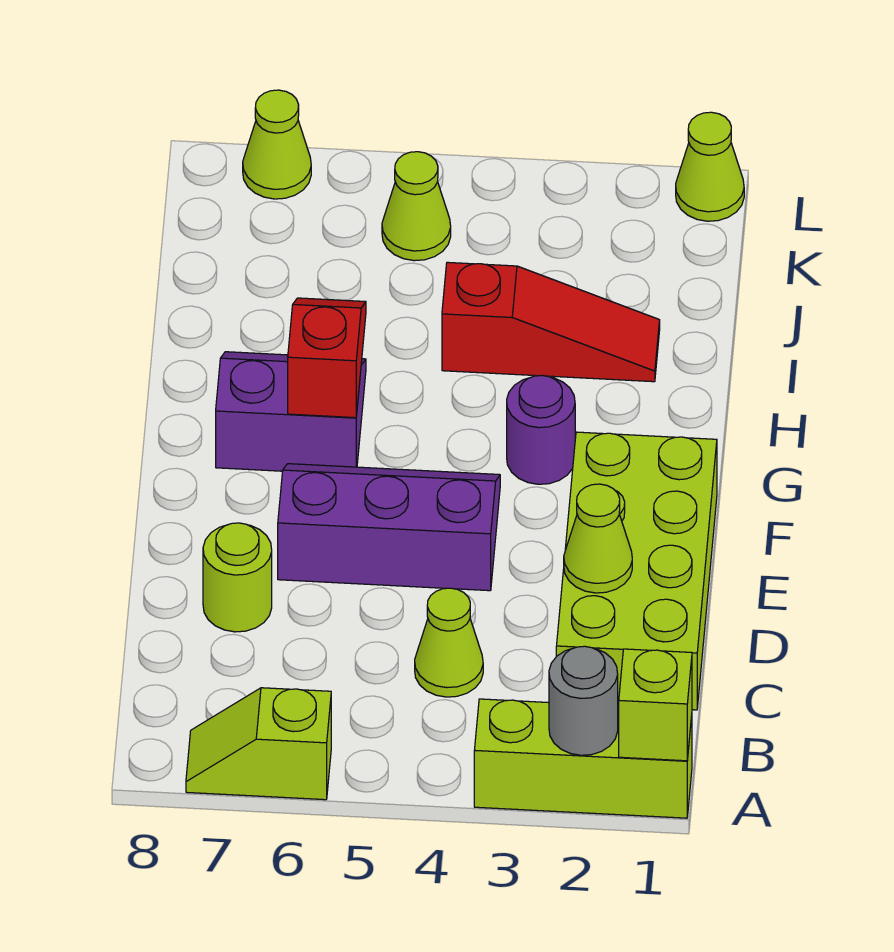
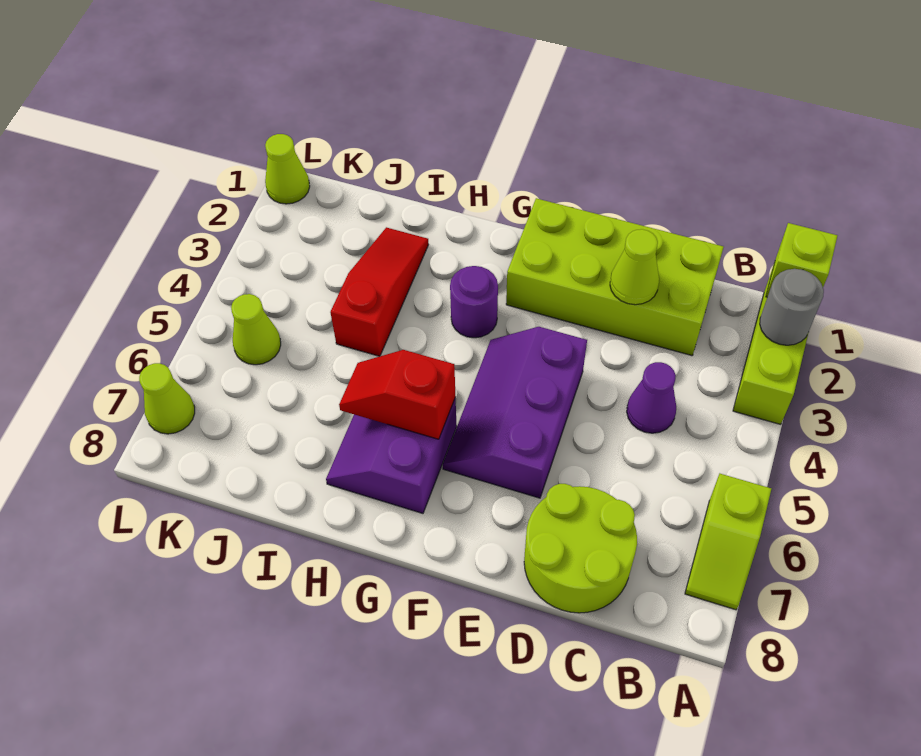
lime 1x1 cone [415,588,483,697] -> purple 1x1 cone [627,362,676,433]
lime 1x1 round brick [203,523,272,632] -> lime 2x2 round brick [524,484,637,613]

